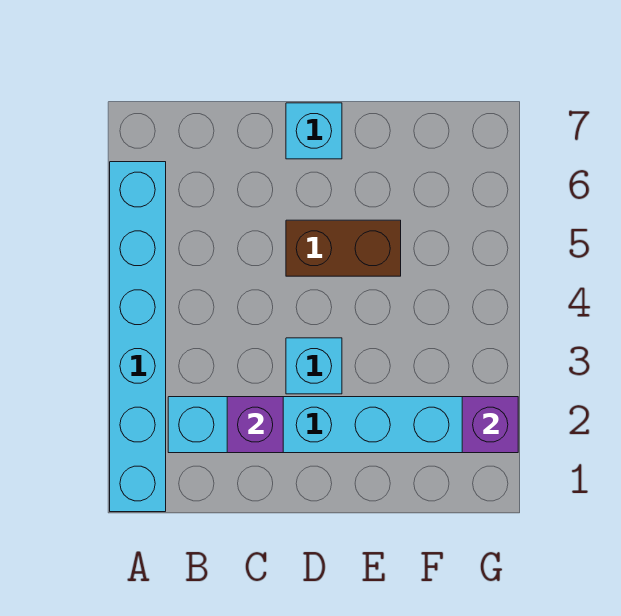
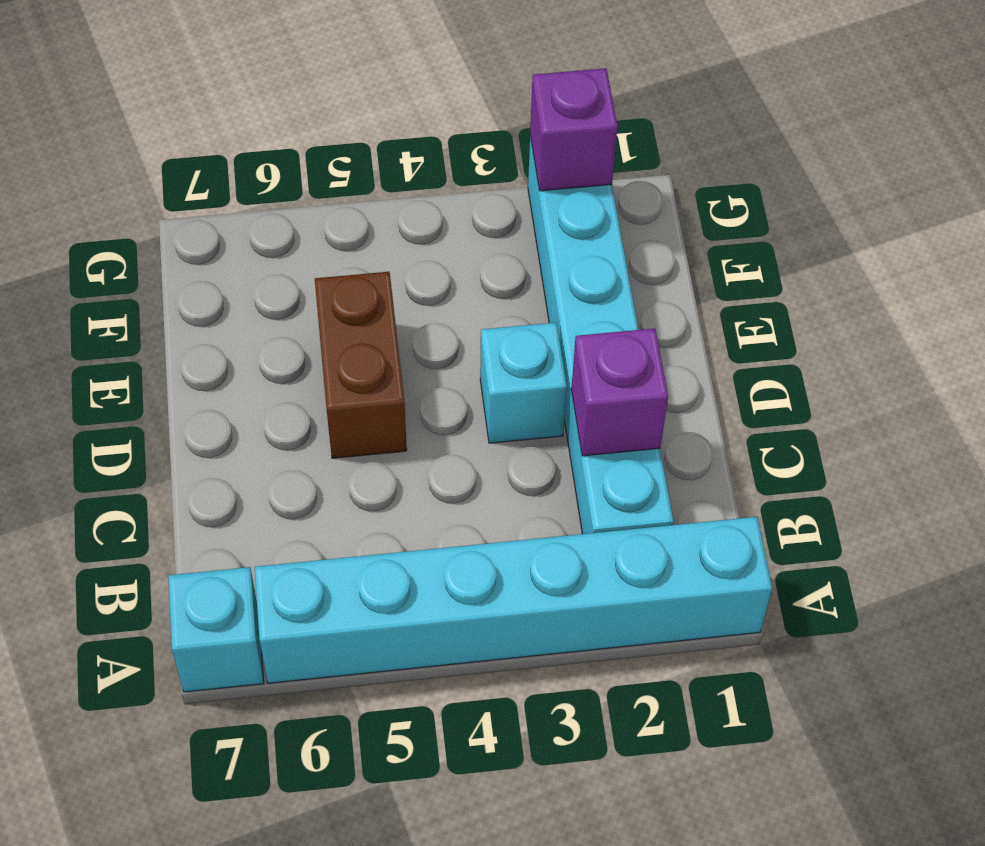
cyan 1x1 brick [286,103,342,159] -> cyan 1x1 brick moved to [168,567,264,692]

